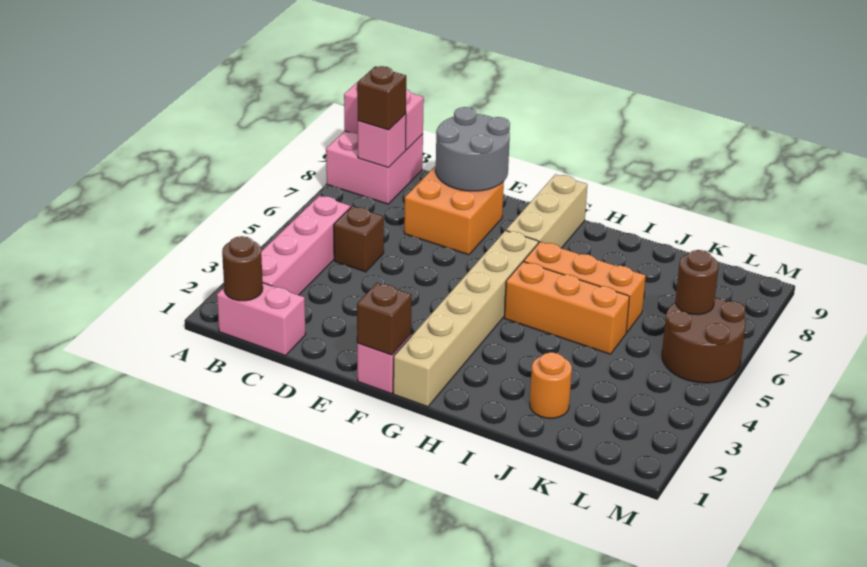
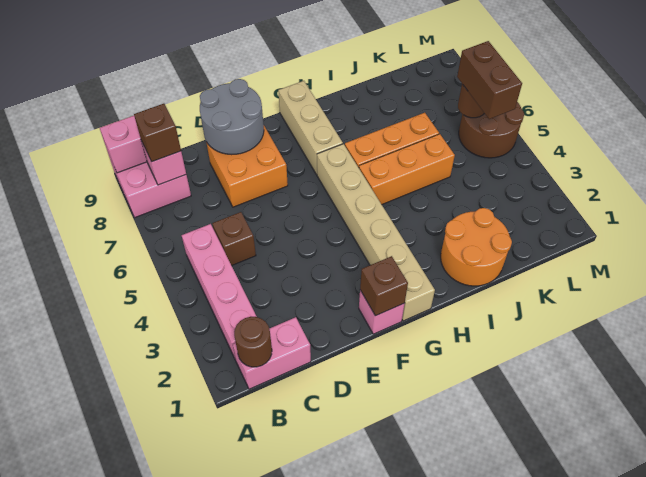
orange 1x1 round brick [530,352,572,418] -> orange 2x2 round brick [441,208,512,286]
none -> brown 1x2 brick [457,41,522,119]

